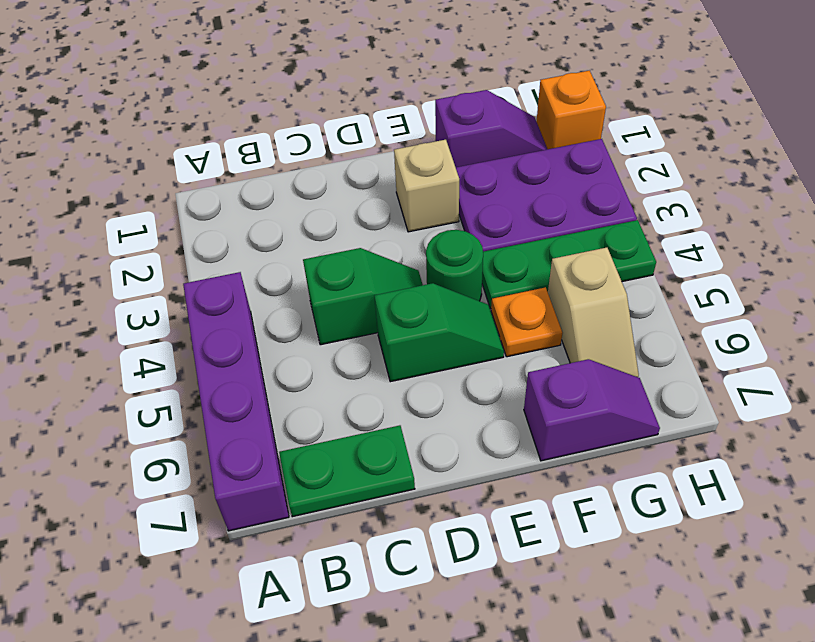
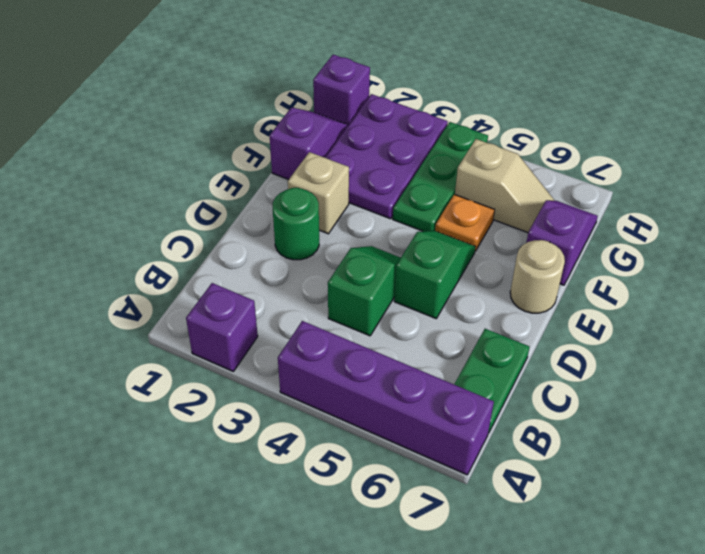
none -> purple 1x1 brick [186,283,258,371]
green 1x1 round brick [426,230,483,301] -> green 1x1 round brick moved to [273,188,319,260]
none -> tan 1x1 round brick [510,240,565,313]
orange 1x1 brick [536,71,606,149] -> purple 1x1 brick [313,55,370,125]

